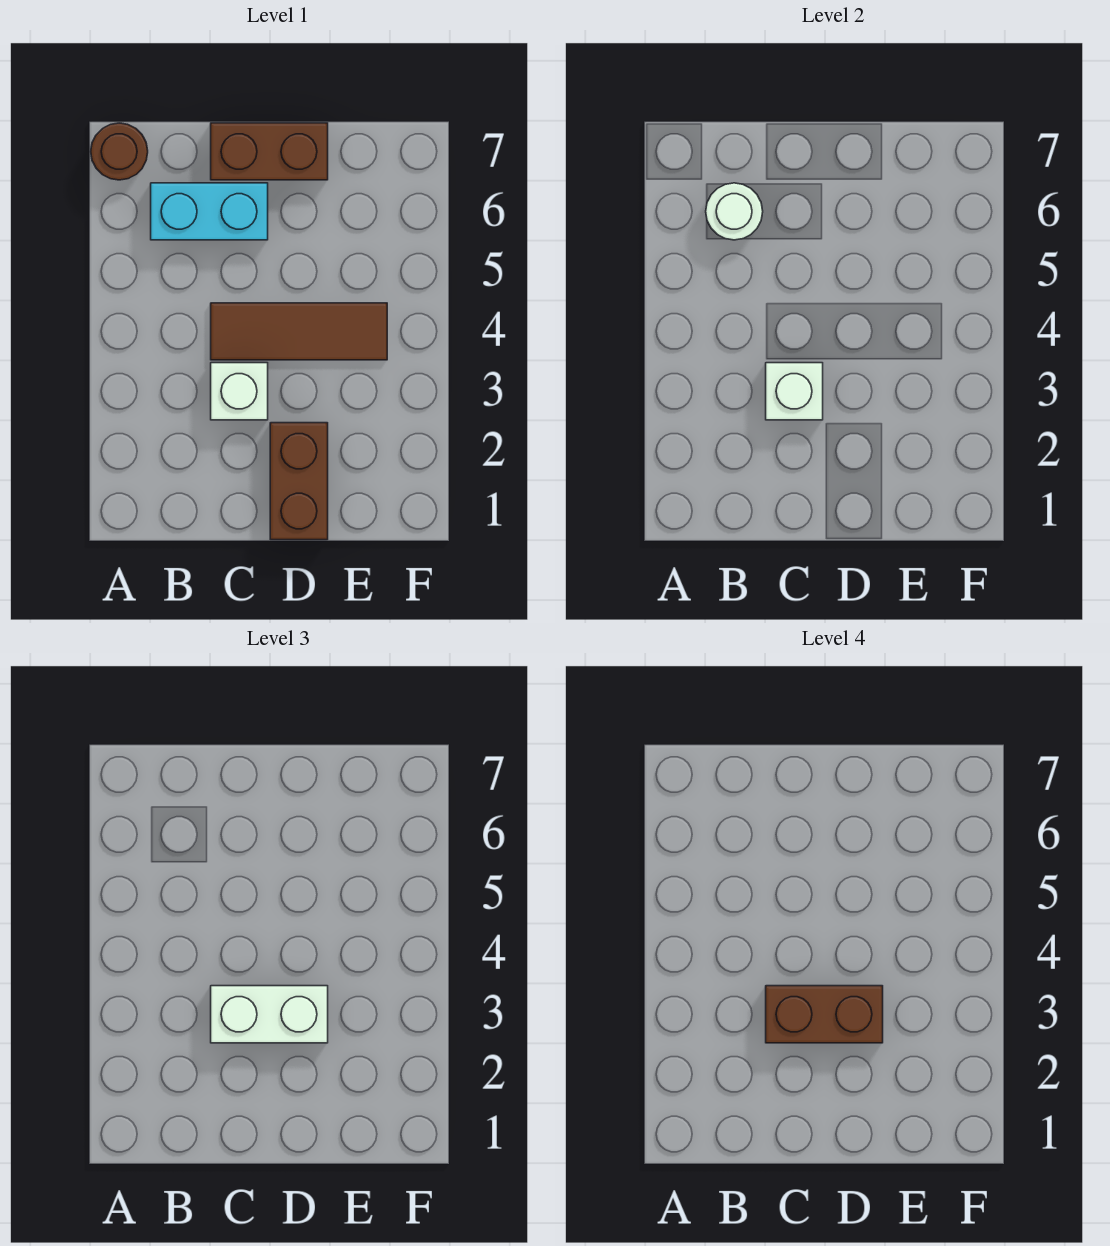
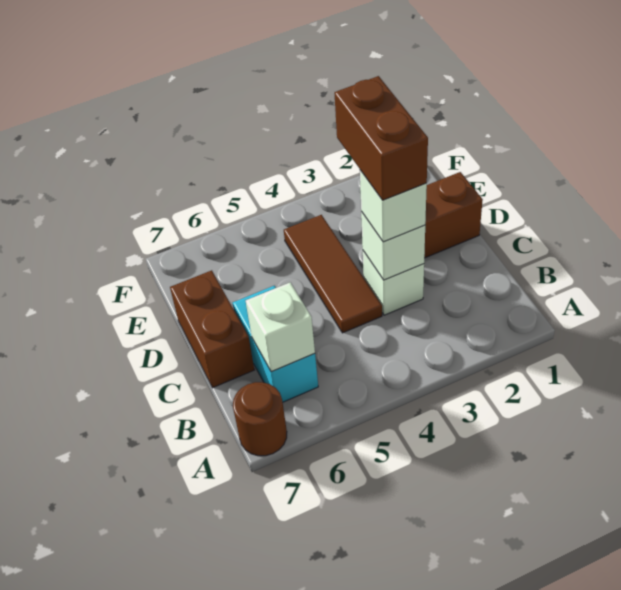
white 1x1 round brick [706,183,763,240] -> white 1x1 brick [246,282,315,372]
white 1x2 brick [211,986,328,1043] -> white 1x1 brick [360,170,427,242]

